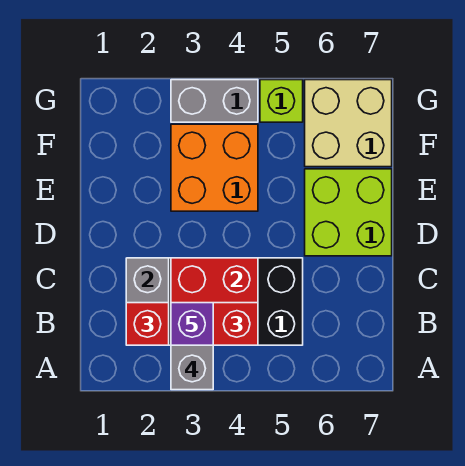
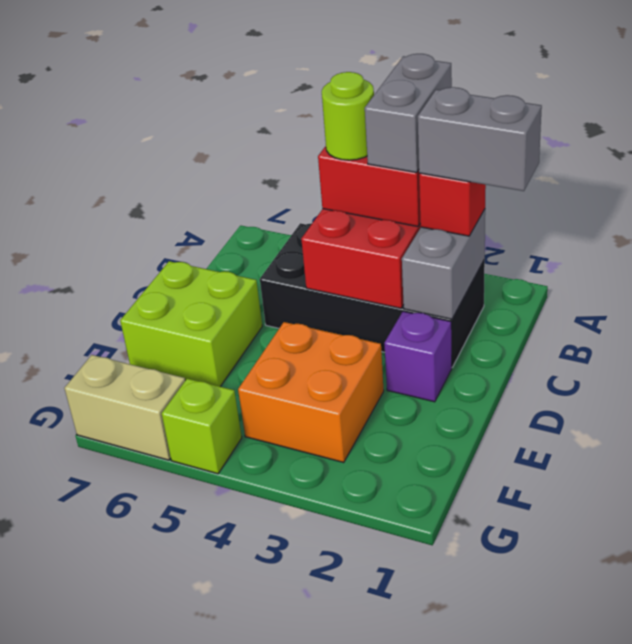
purple 1x1 brick [171,303,213,345] -> purple 1x1 brick moved to [384,311,452,402]
none -> lime 1x1 round brick [322,72,374,160]
tan 2x2 brick [305,80,392,167] -> tan 1x2 brick [64,355,185,460]
grey 1x2 brick [171,80,258,122] -> grey 1x2 brick moved to [418,87,542,191]

